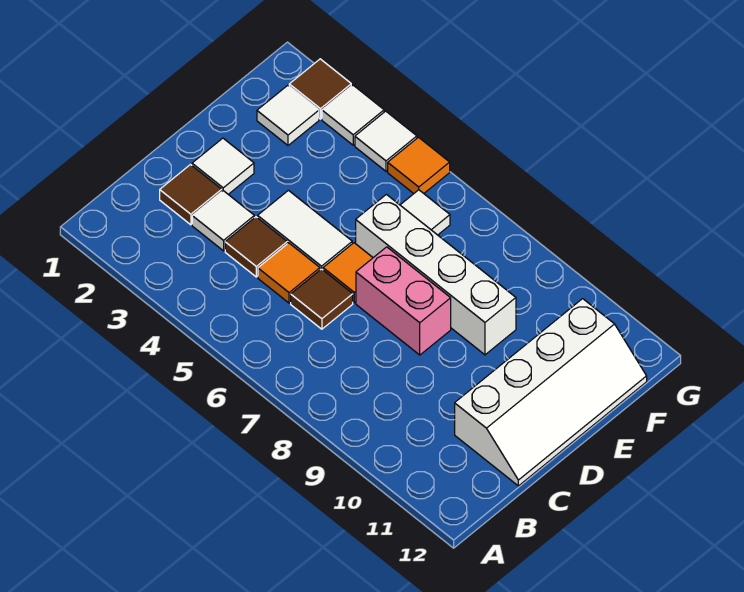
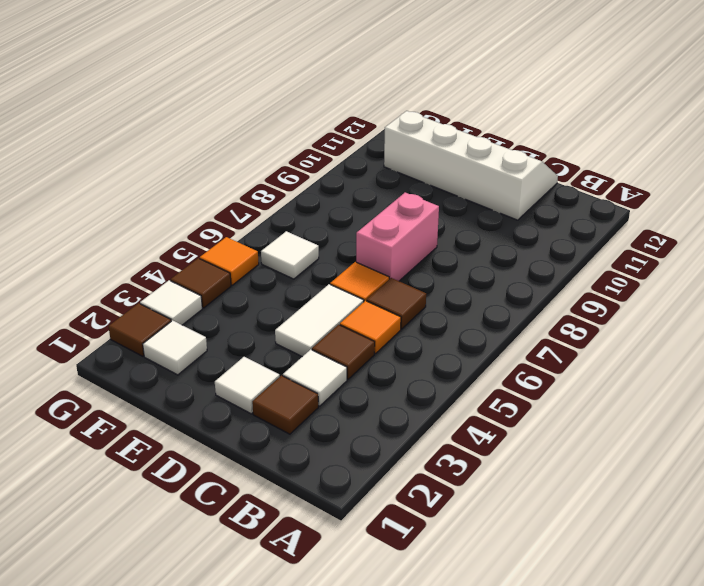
white 1x4 brick [356,194,516,355] -> none
white 1x1 tile [355,111,417,171] -> brown 1x1 tile [170,258,231,308]

